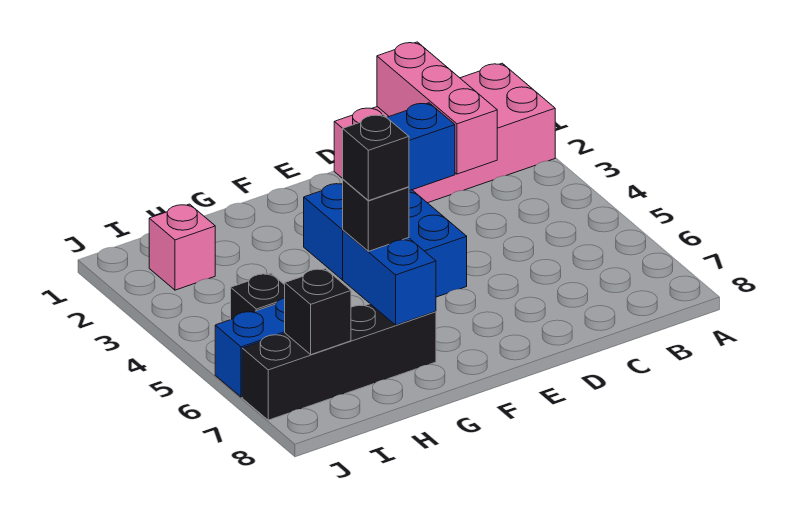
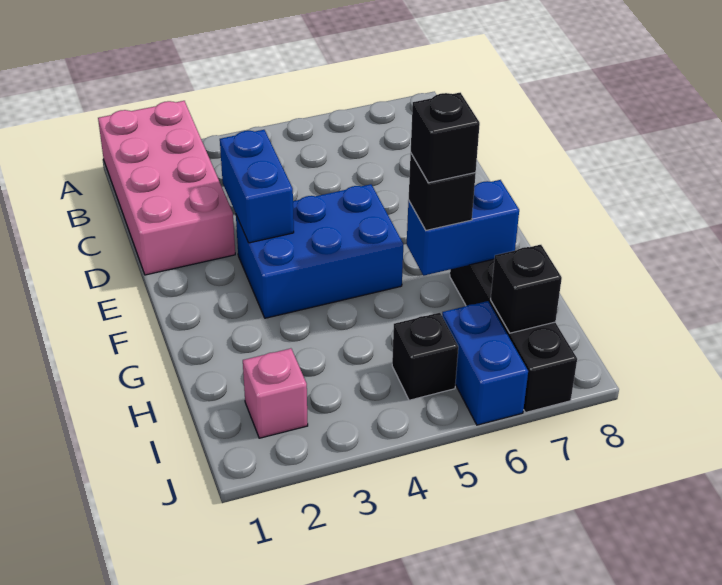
pink 1x3 brick [377,42,497,174] -> none

